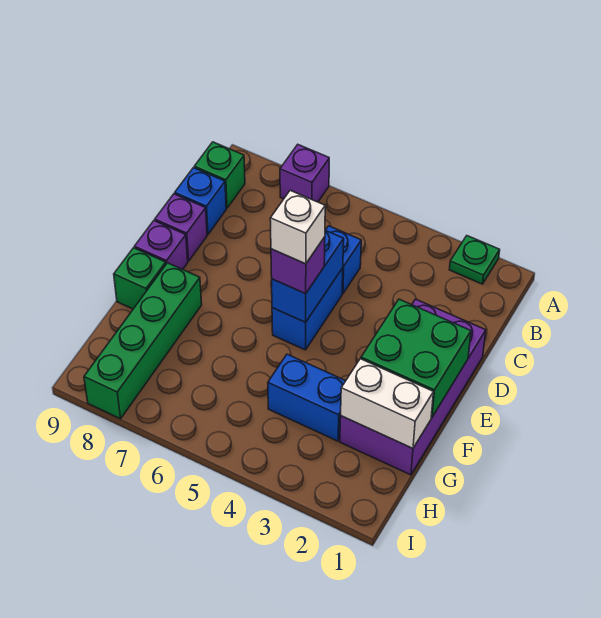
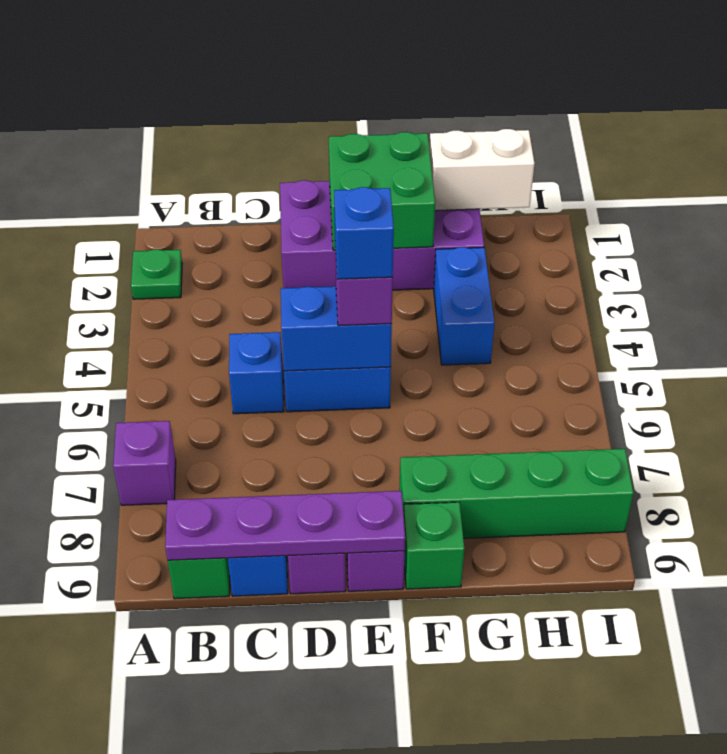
none -> purple 1x4 plate [165,491,405,560]
white 1x1 brick [270,190,325,264] -> blue 1x1 brick [334,187,394,279]
white 1x2 brick [341,359,434,448] -> white 1x2 brick turned to [430,129,535,211]

